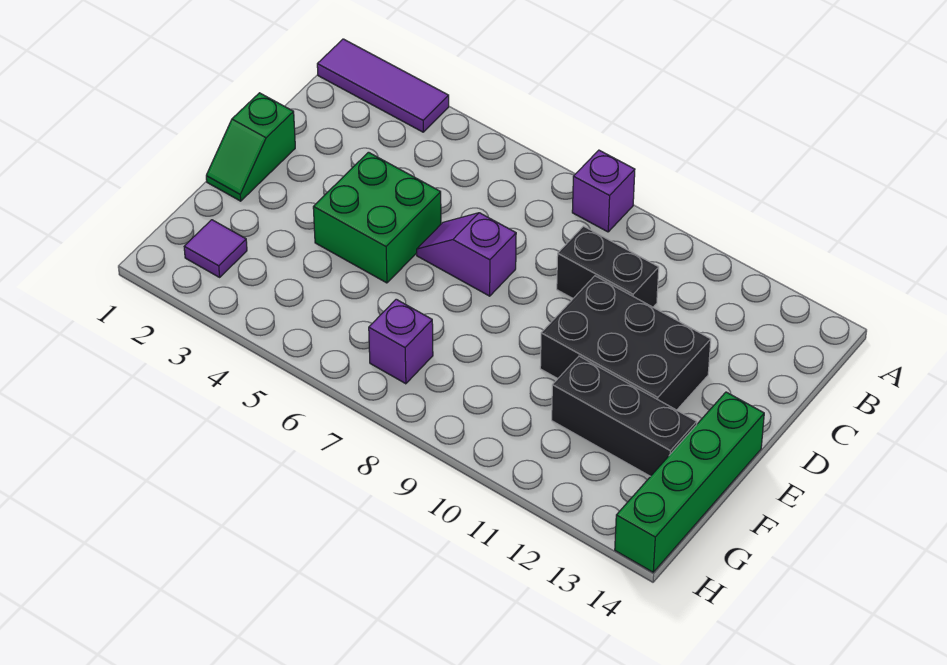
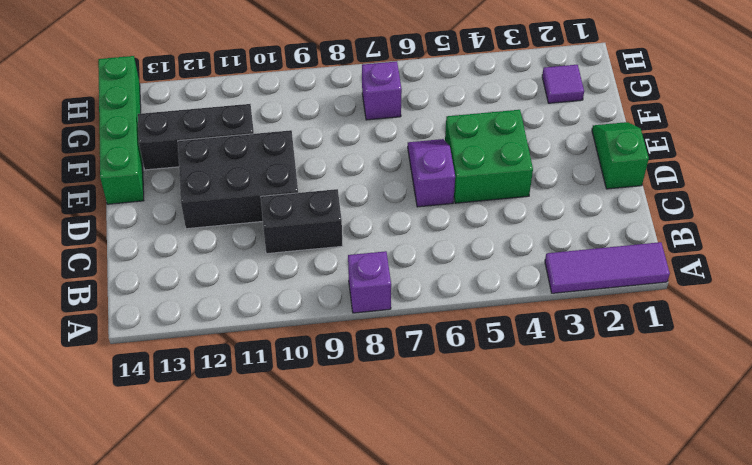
purple 1x2 slope [417,213,516,296] -> purple 1x2 slope turned to [408,139,455,207]

